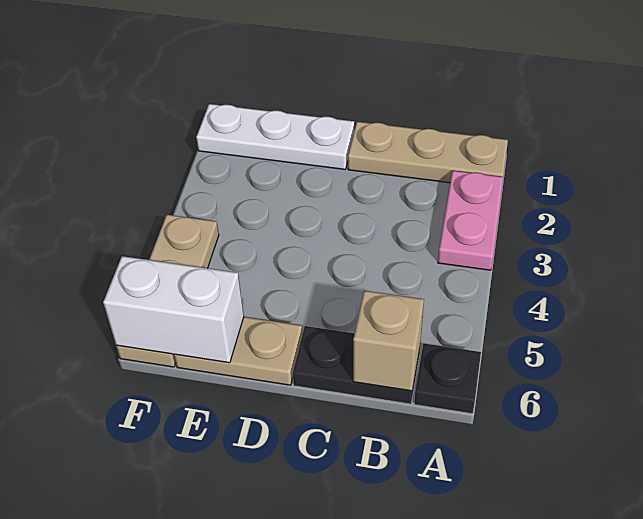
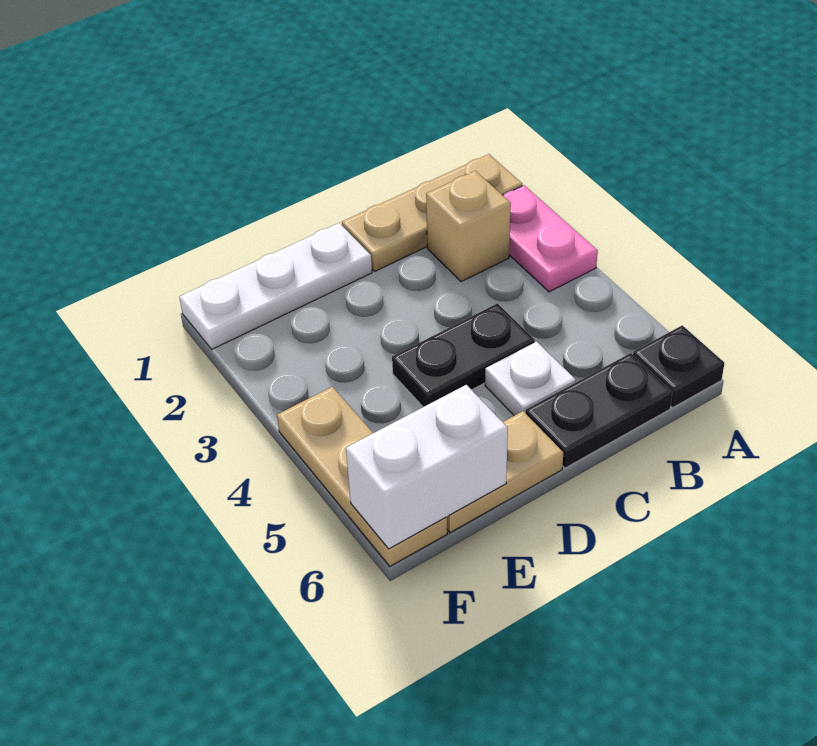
tan 1x1 brick [353,291,424,391] -> tan 1x1 brick moved to [426,171,511,282]
none -> black 1x2 plate [392,304,535,407]
none -> white 1x1 plate [485,342,576,416]

